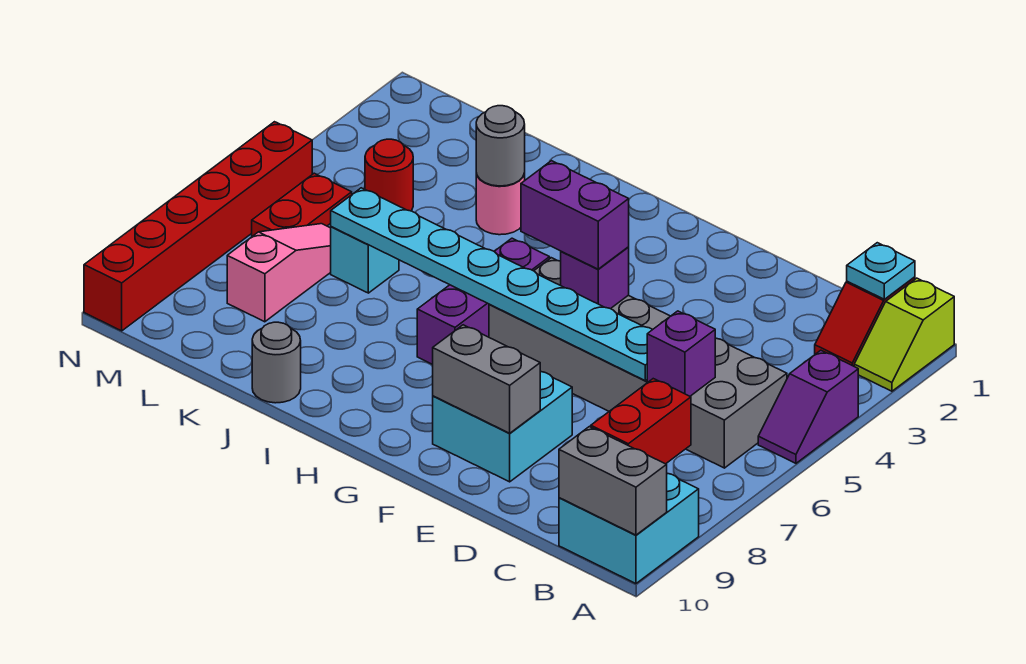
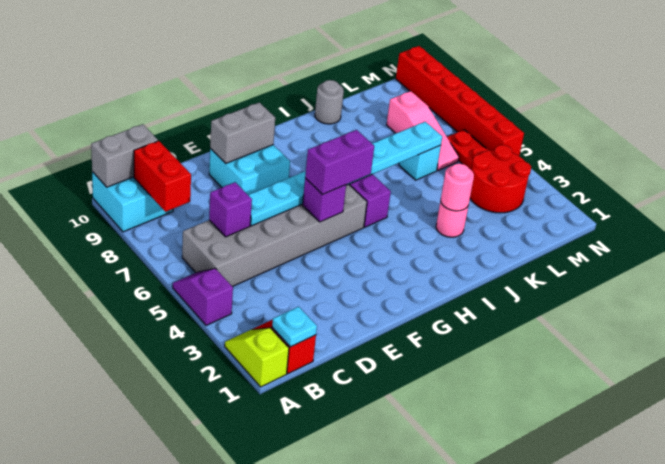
grey 1x1 round brick [476,106,525,186] -> pink 1x1 round brick [441,164,474,211]
red 1x1 round brick [365,139,413,211] -> red 2x2 round brick [470,145,531,213]

